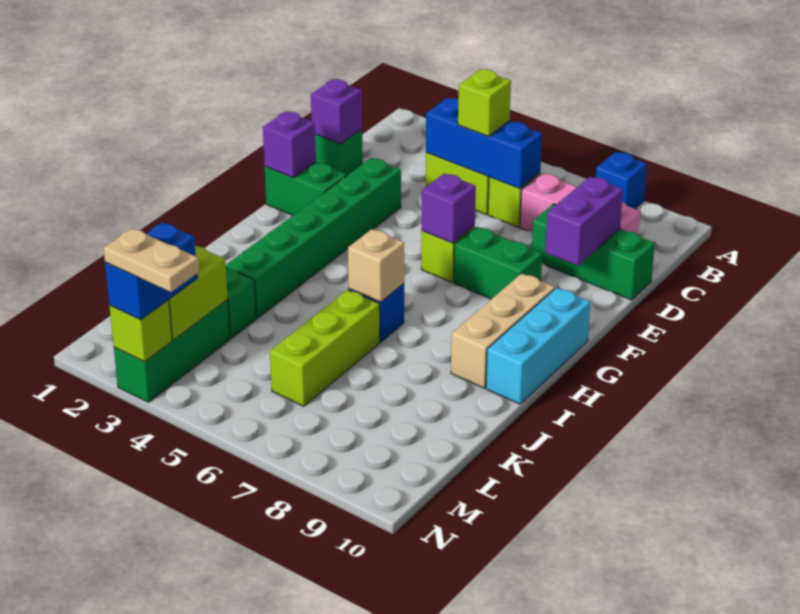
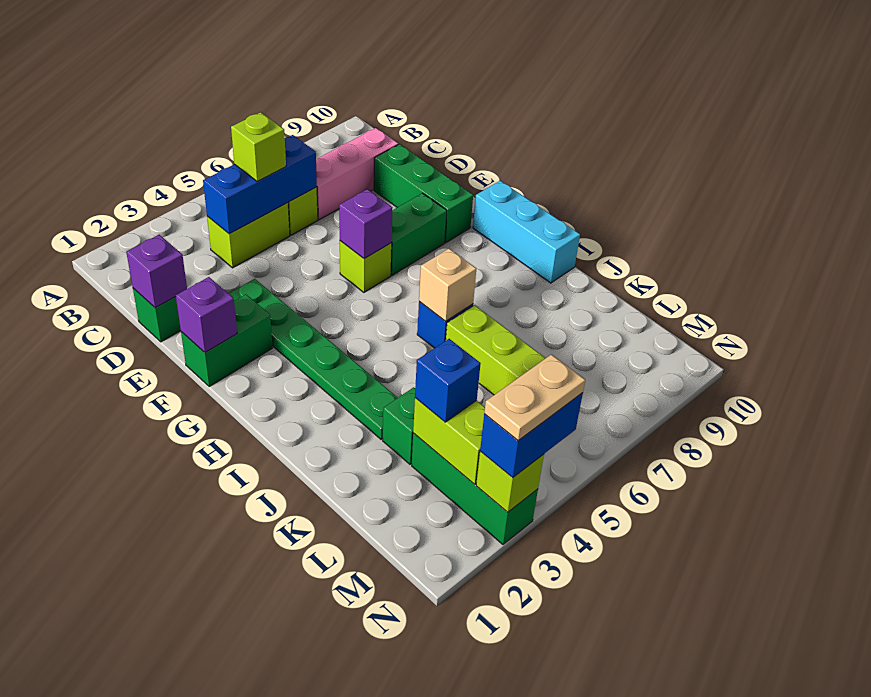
blue 1x1 brick [596,152,647,209] -> blue 1x1 brick moved to [415,339,481,422]
green 1x3 brick [532,204,655,300] -> green 1x3 brick turned to [374,144,473,243]
purple 1x2 brick [545,177,623,266] -> none
green 1x6 brick [226,158,401,318] -> green 1x6 plate [229,279,398,440]
tan 1x3 brick [451,273,555,388] -> none
blue 1x2 brick [105,223,197,320] -> blue 1x2 brick turned to [480,393,583,478]

